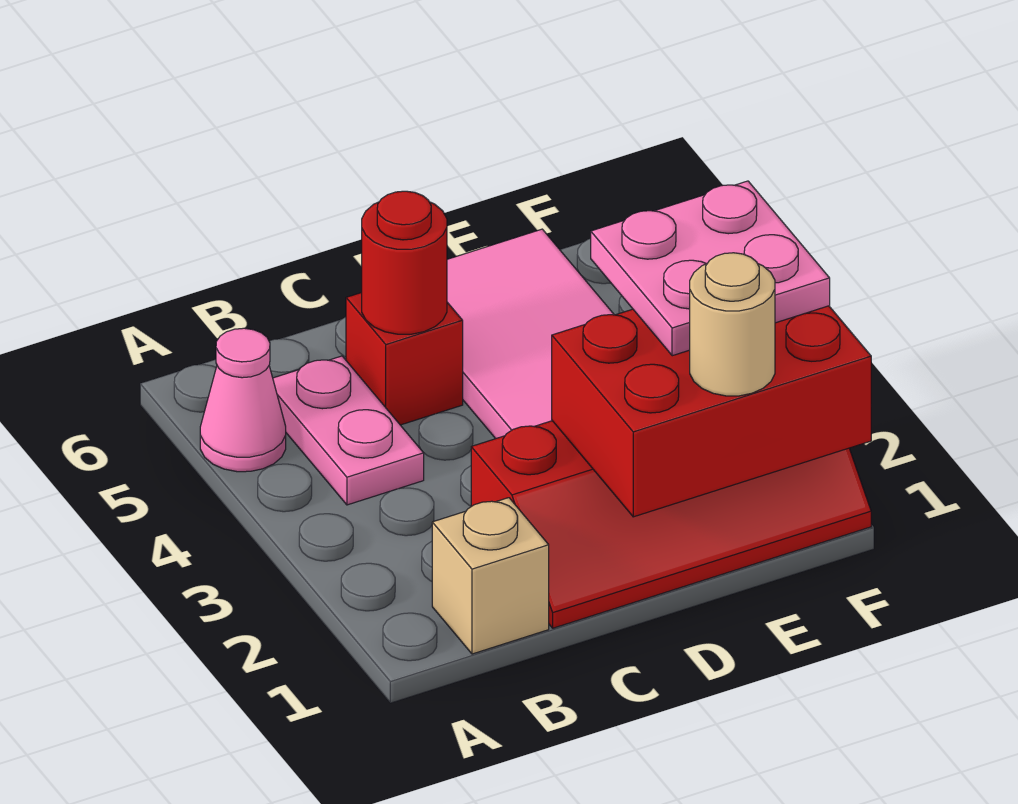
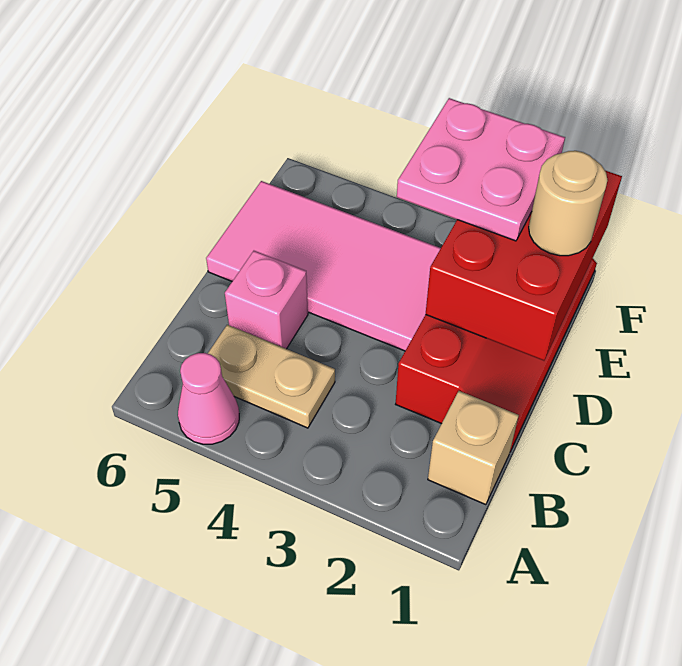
pink 1x2 plate [273,356,424,505] -> tan 1x2 plate [208,325,335,428]
red 1x1 brick [346,293,463,425] -> pink 1x1 brick [225,251,308,349]
red 1x1 round brick [362,191,447,334] -> none

